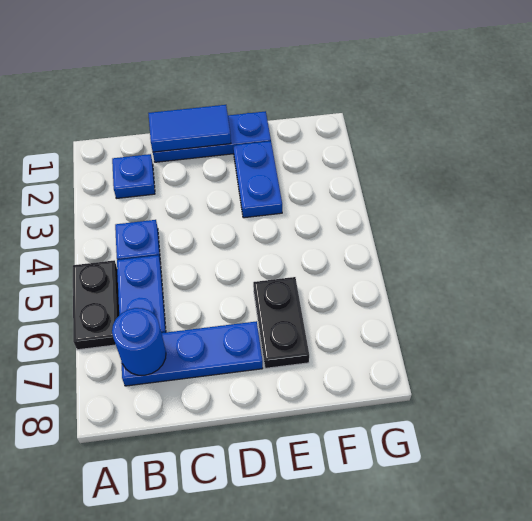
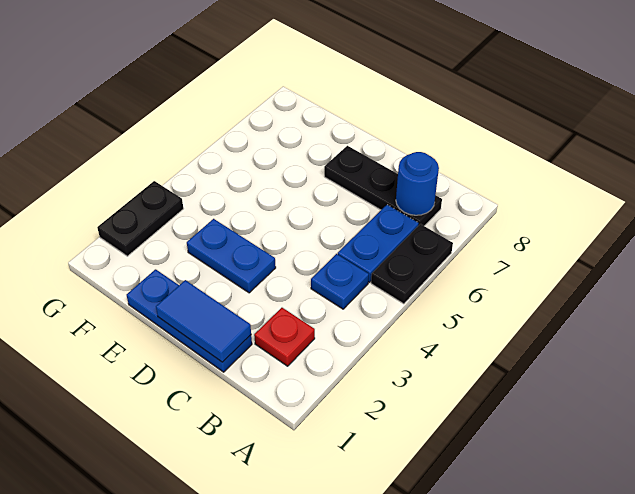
blue 1x1 plate [112,154,155,198] -> red 1x1 plate [254,308,315,366]
blue 1x3 plate [121,321,263,386] -> black 1x3 plate [324,146,442,226]
blue 1x2 plate [233,141,282,218] -> blue 1x2 plate turned to [187,219,276,293]
black 1x2 plate [253,277,309,368] -> black 1x2 plate moved to [97,181,183,256]

